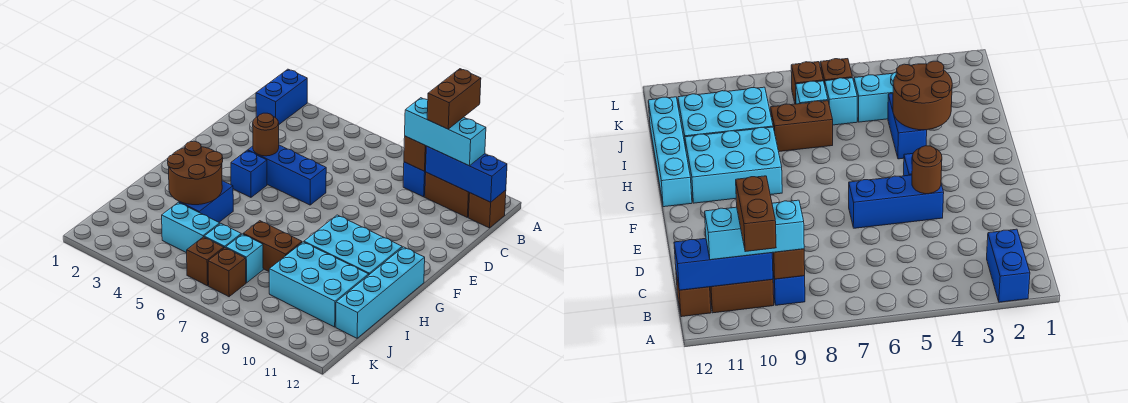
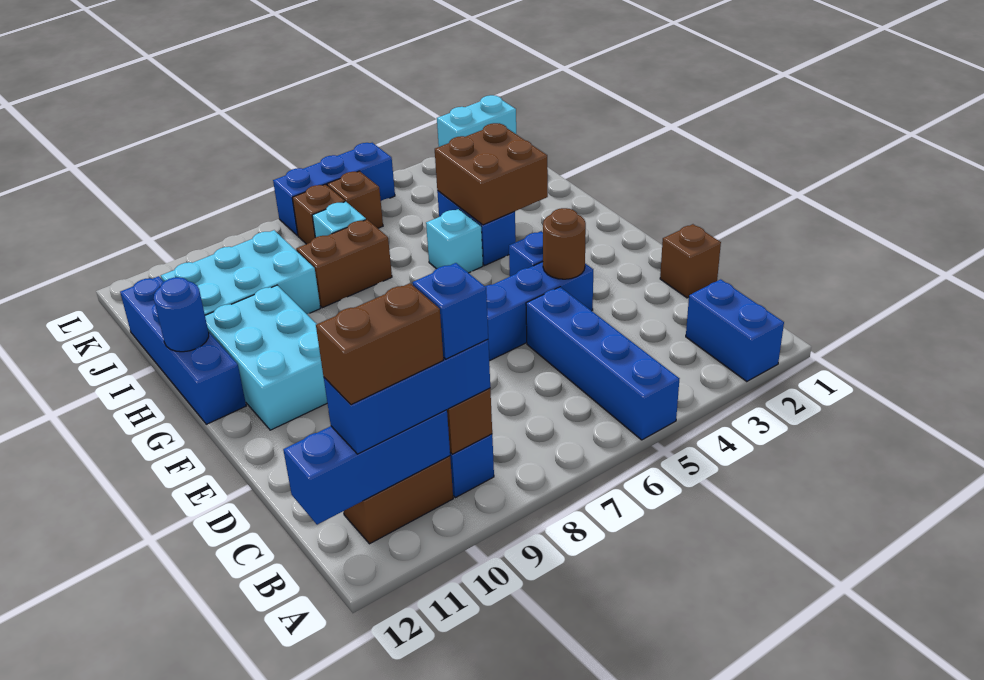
none -> blue 1x4 brick [526,287,679,440]
brown 1x2 brick [427,69,481,129] -> brown 1x2 brick turned to [316,283,443,405]
cyan 1x3 brick [405,98,486,166] -> blue 1x3 brick [324,339,490,454]
none -> blue 1x1 brick [412,263,488,359]
brown 1x1 brick [469,190,506,228] -> brown 1x1 brick moved to [660,224,721,298]
cyan 2x3 brick [304,215,402,275] -> cyan 2x3 brick turned to [205,285,327,430]
cyan 1x4 brick [336,247,425,338] -> blue 1x4 brick [120,276,246,424]
brown 2x2 round brick [168,141,223,205] -> brown 2x2 brick [435,123,548,225]
none -> blue 1x1 round brick [154,277,209,352]
cyan 1x2 brick [162,202,220,253] -> cyan 1x2 brick moved to [437,95,516,147]
cyan 1x1 brick [204,224,241,248] -> cyan 1x1 brick moved to [426,209,483,273]
none -> blue 1x3 brick [273,143,395,236]

